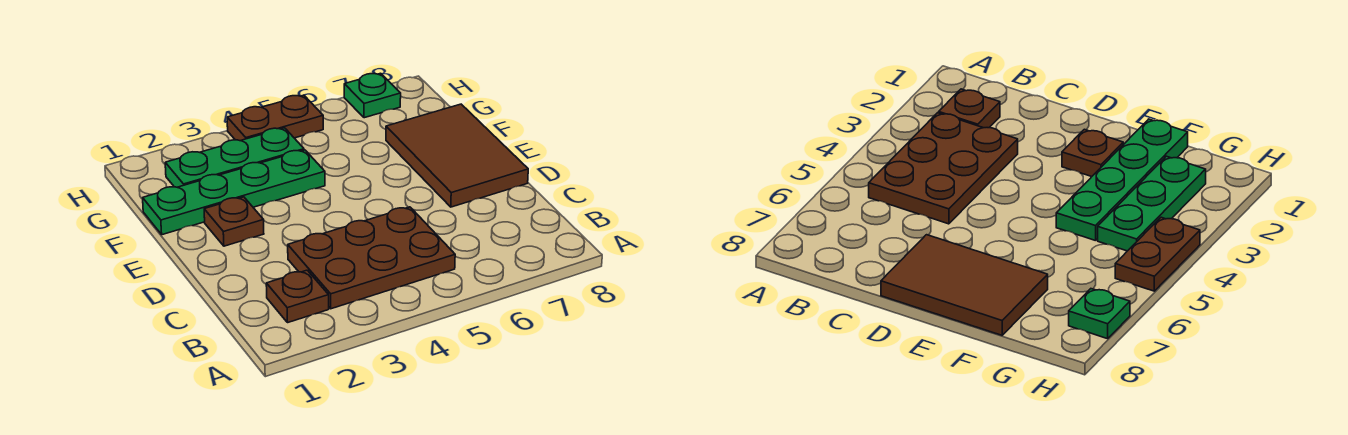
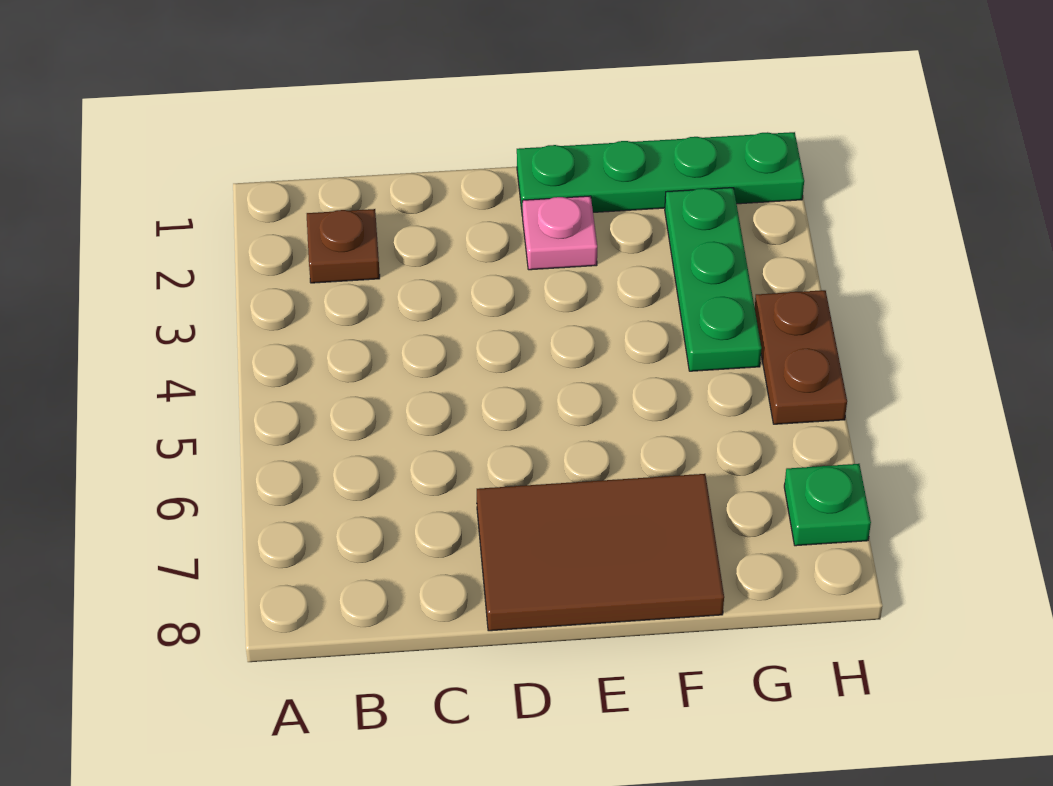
brown 2x3 plate [288,207,455,309] -> none
brown 1x1 plate [204,197,264,246] -> pink 1x1 plate [523,196,597,270]
green 1x4 plate [143,150,325,235] -> green 1x4 plate turned to [517,132,804,216]

